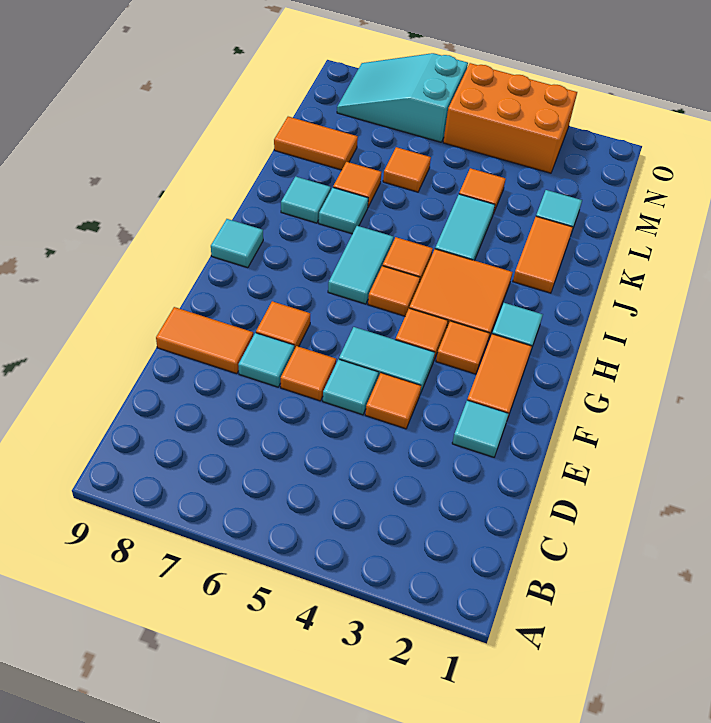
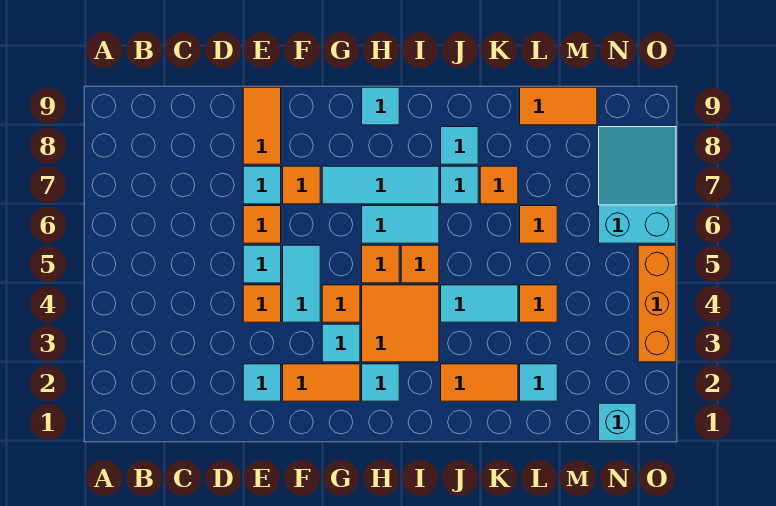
orange 1x1 tile [436,321,490,374] -> cyan 1x1 tile [322,324,360,362]
none -> cyan 1x3 tile [322,166,439,204]
orange 1x2 tile [274,117,358,170] -> orange 1x2 tile turned to [520,87,597,125]
none -> cyan 1x1 brick [599,403,636,441]
orange 2x3 brick [443,63,577,173] -> orange 1x3 brick [638,245,676,362]

